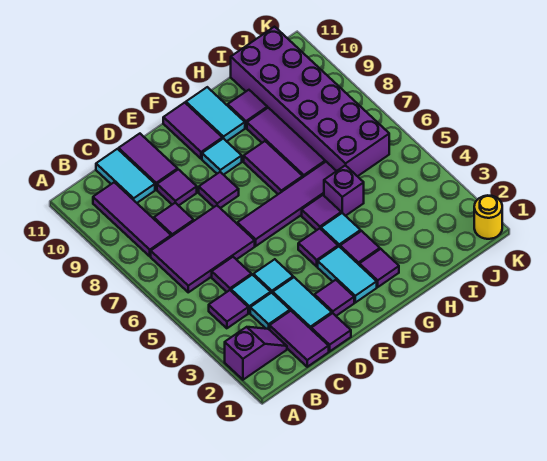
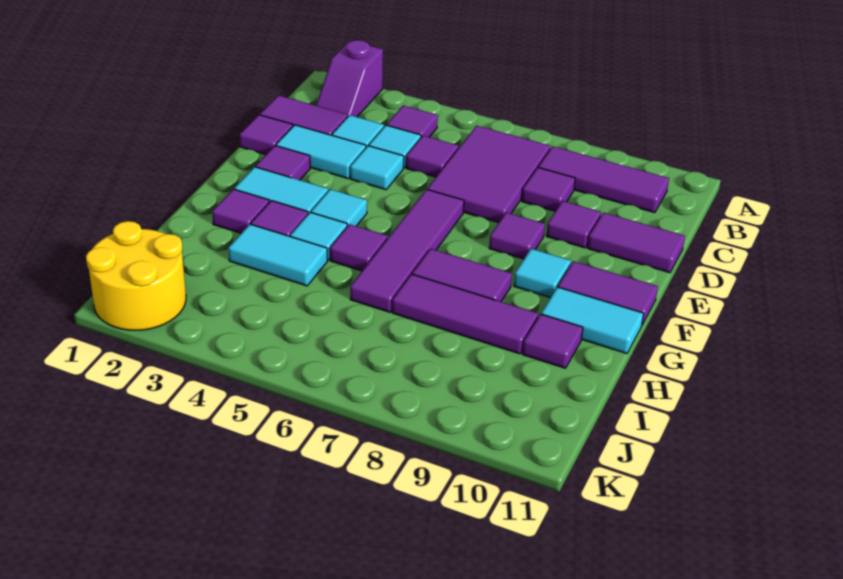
cyan 1x2 tile [96,149,155,203] -> cyan 1x2 tile moved to [228,224,327,286]
purple 1x1 tile [298,228,338,267] -> cyan 1x1 tile [311,189,367,226]
purple 1x1 brick [324,165,364,216] -> none
purple 2x6 brick [231,27,389,176] -> none
yellow 1x1 round brick [474,195,502,239] -> yellow 2x2 round brick [86,221,186,330]

